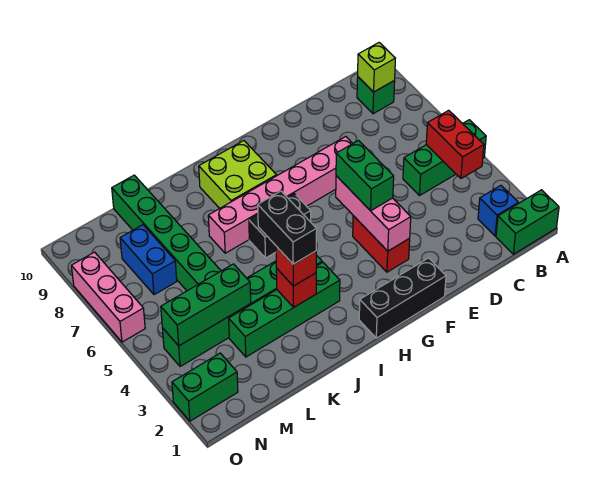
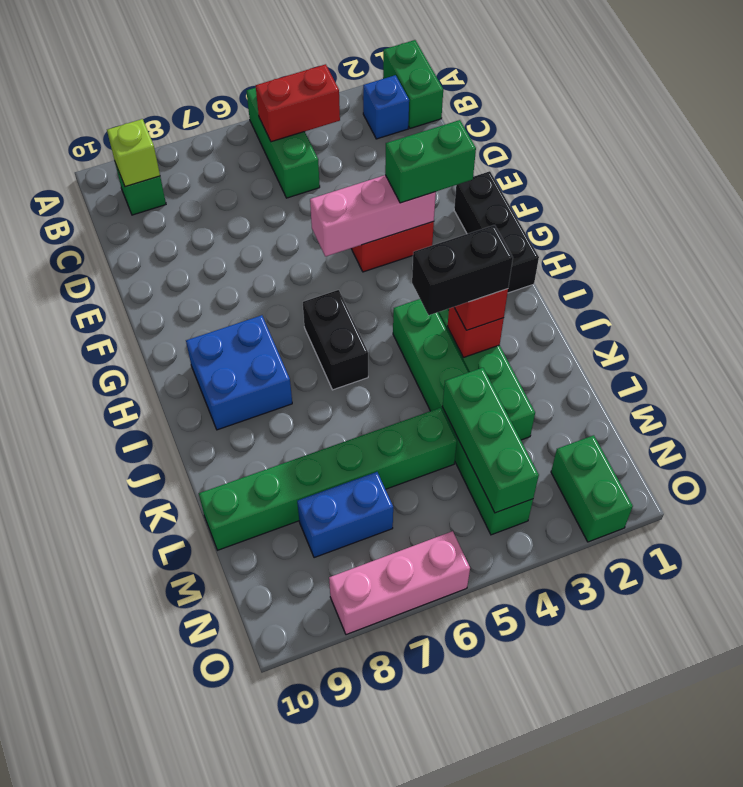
pink 1x6 brick [208,137,353,253] -> none
green 1x2 brick [336,141,394,211] -> green 1x2 brick moved to [385,120,476,203]
lime 2x2 brick [199,141,277,208] -> blue 2x2 brick [186,315,292,430]

